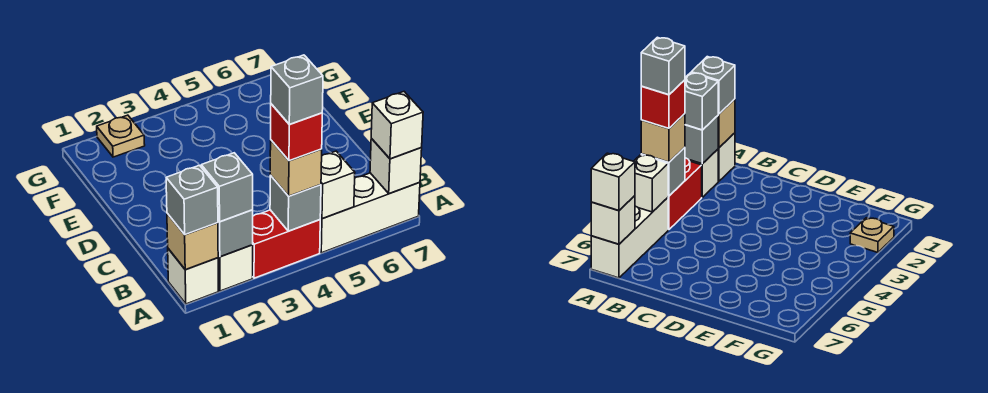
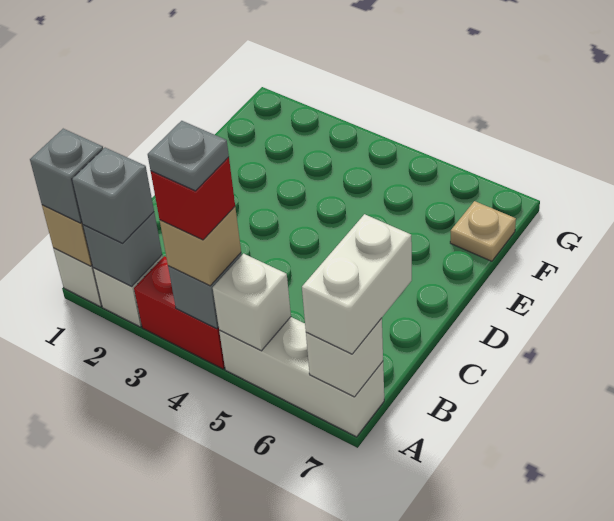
grey 1x1 brick [271,55,323,124] -> grey 1x1 plate [148,121,229,191]
white 1x1 brick [371,92,423,159] -> white 1x2 brick [302,214,412,354]
tan 1x1 plate [97,115,145,157] -> tan 1x1 plate moved to [450,201,516,261]

